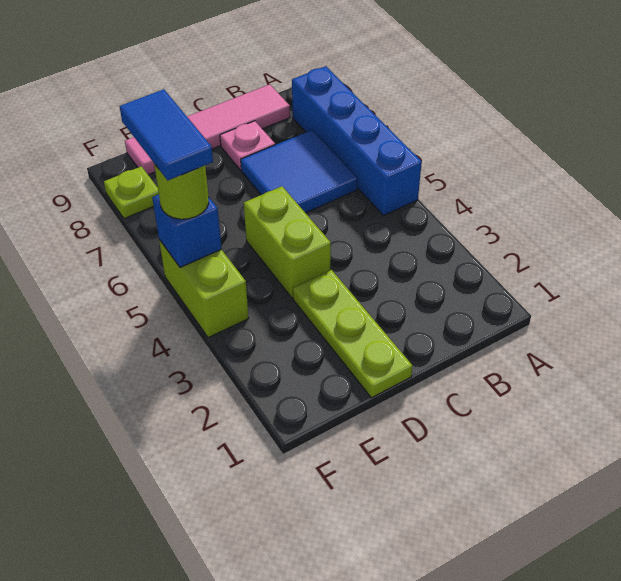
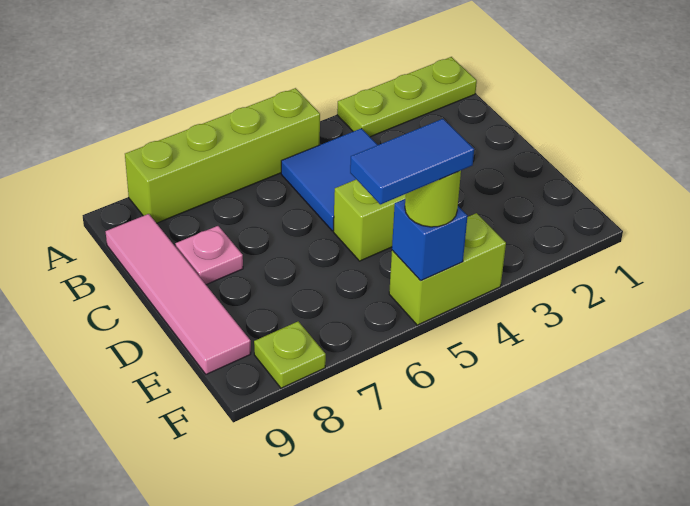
blue 1x4 brick [292,66,422,216] -> lime 1x4 brick [125,88,320,223]
blue 2x2 tile [241,130,358,213] -> blue 2x2 tile moved to [281,128,377,231]
lime 1x3 plate [293,270,412,398] -> lime 1x3 plate moved to [337,57,477,137]

